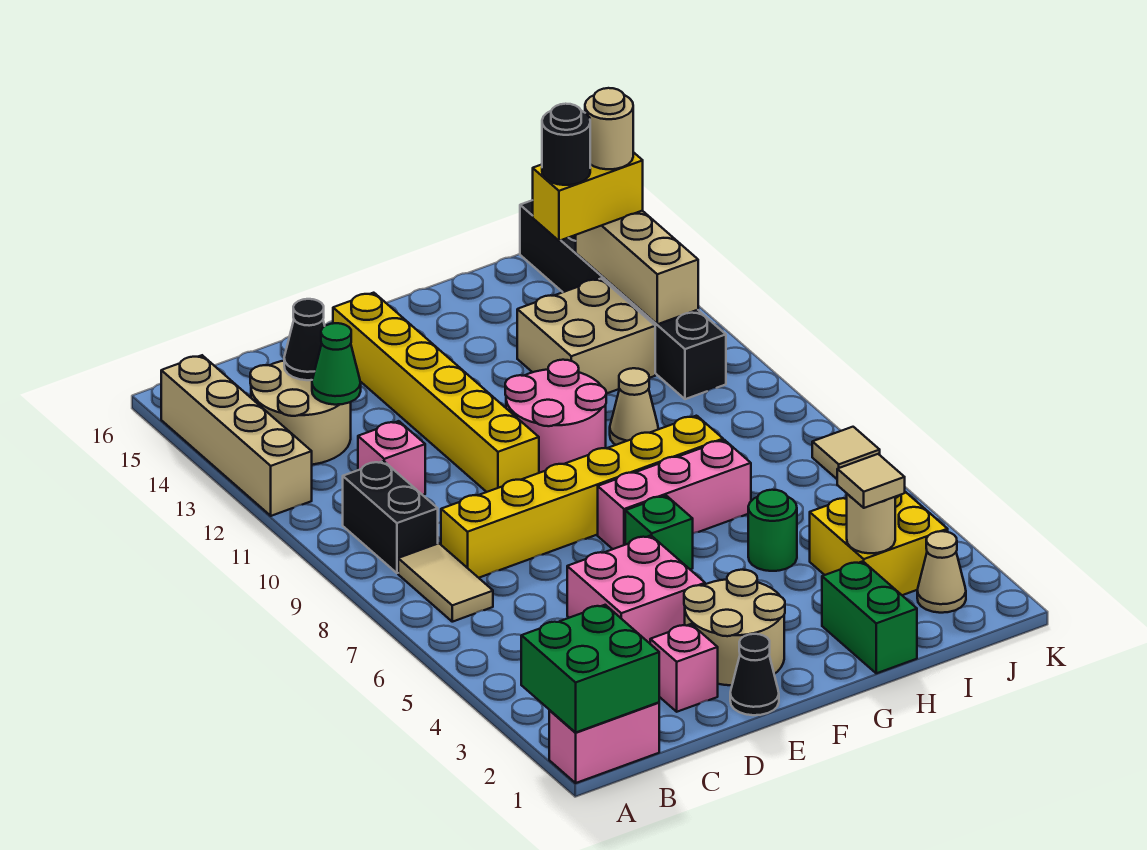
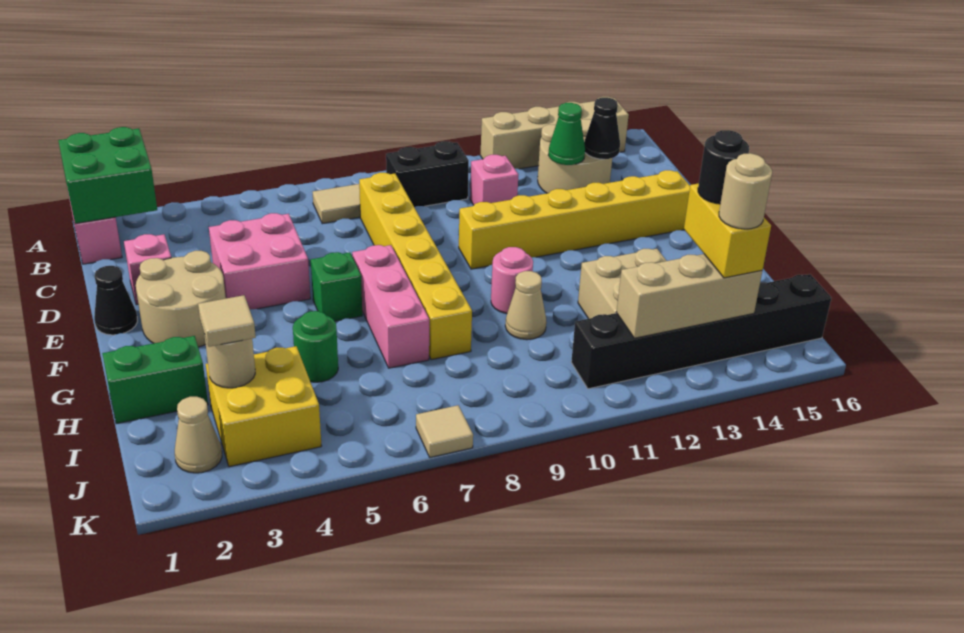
pink 2x2 round brick [505,360,606,473] -> pink 1x1 round brick [491,247,533,314]

